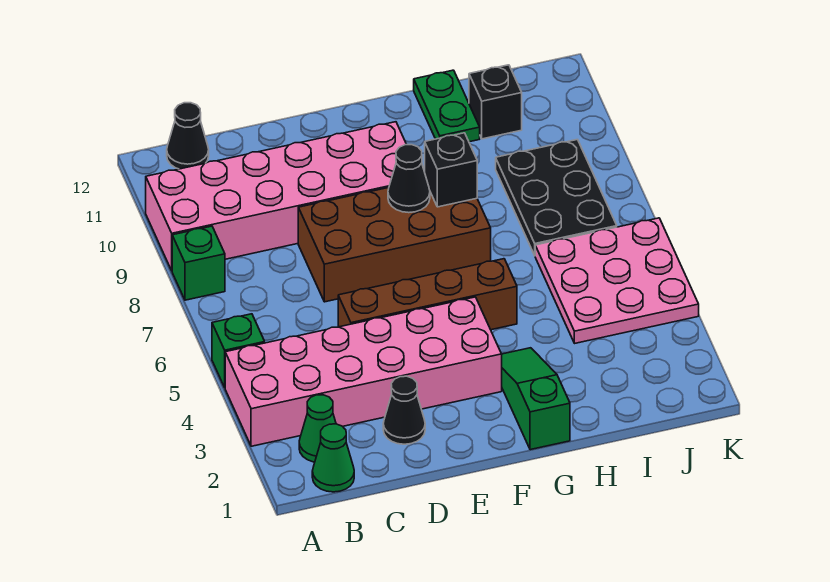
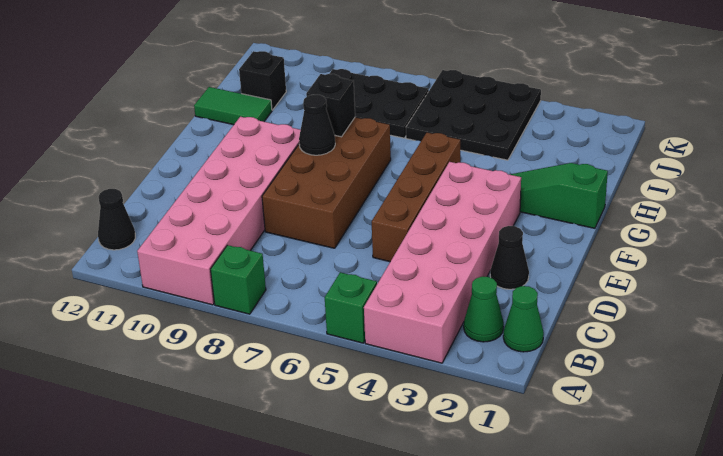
green 1x2 plate [414,70,480,142] -> green 1x2 tile [194,87,272,125]
pink 3x3 plate [535,218,699,343] -> black 3x3 plate [406,70,541,160]

